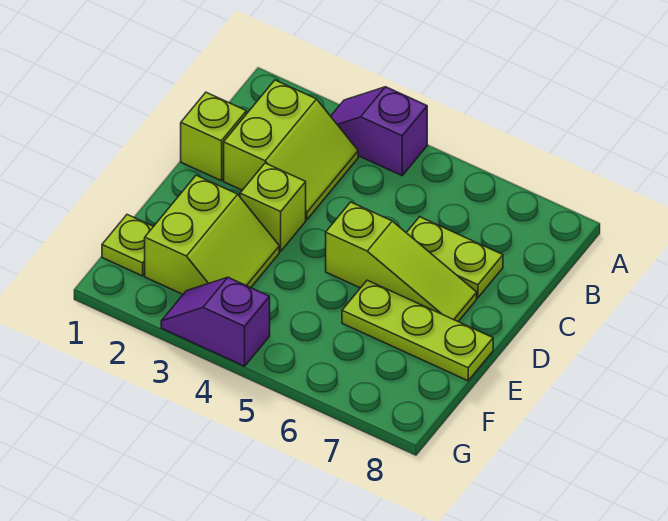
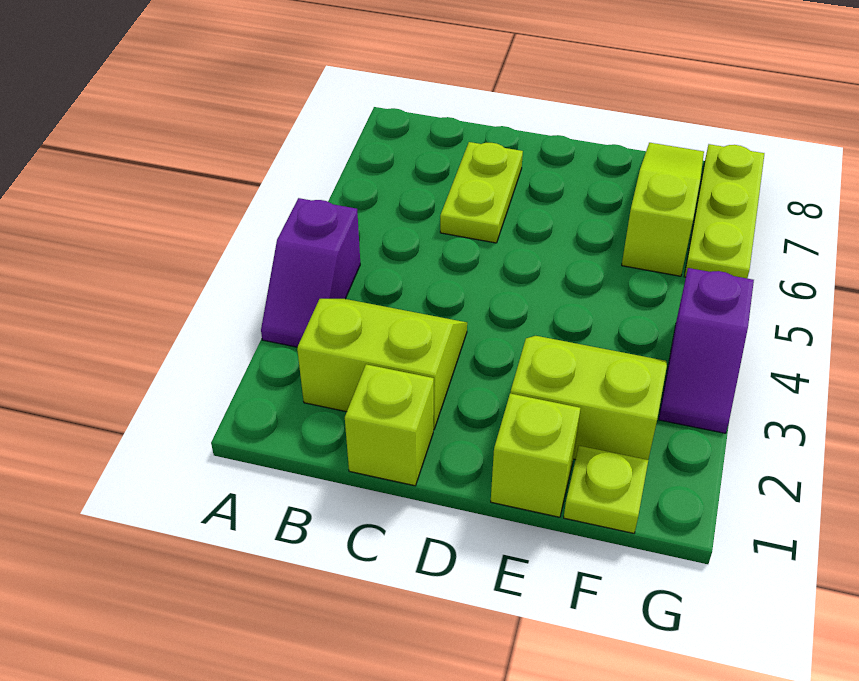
lime 1x1 brick [240,163,306,251] -> lime 1x1 brick moved to [491,393,581,517]
lime 1x3 slope [326,202,477,322] -> lime 1x3 slope moved to [622,143,704,276]
lime 1x3 plate [342,280,493,381] -> lime 1x3 plate moved to [684,144,764,278]

